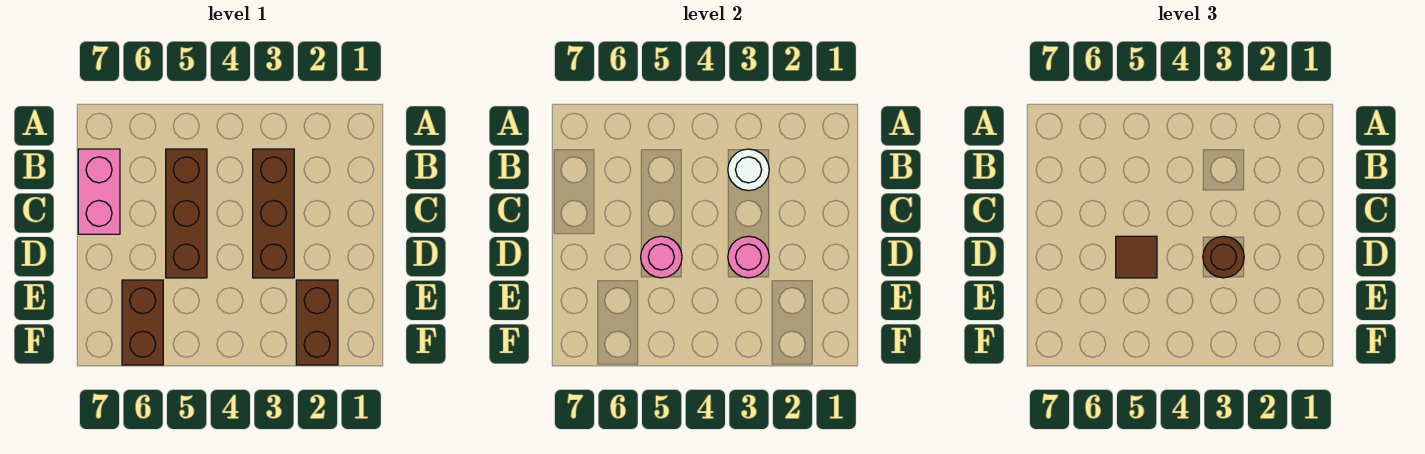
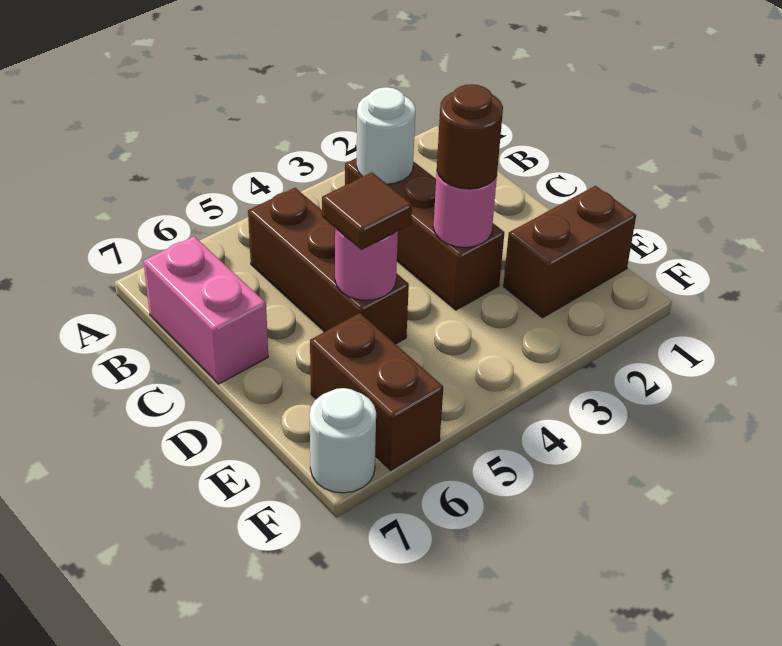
brown 1x2 brick [296,280,338,365] -> brown 1x2 brick turned to [503,186,636,318]
none -> white 1x1 round brick [309,388,376,493]

